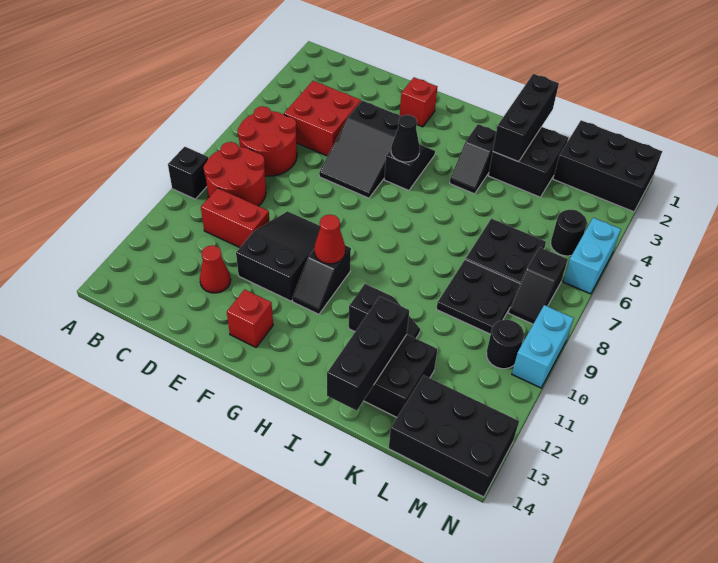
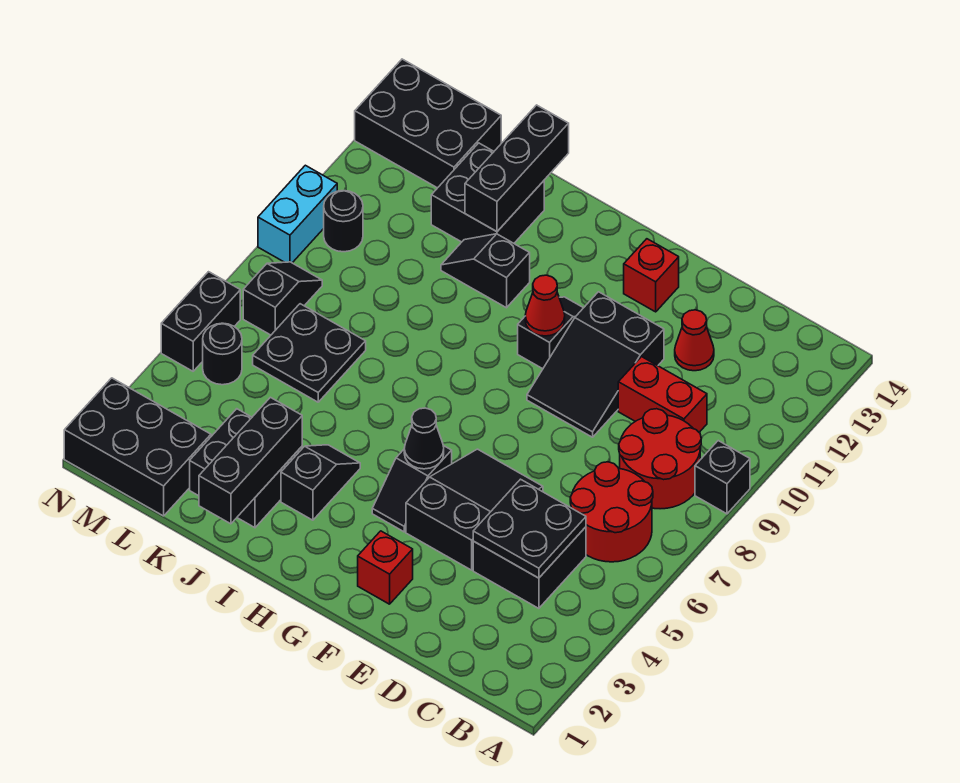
red 2x2 brick [284,81,361,156] -> black 2x2 brick [473,527,586,608]
black 2x2 plate [437,260,520,334] -> black 2x2 plate moved to [473,479,586,578]
cyan 1x2 brick [563,218,621,294] -> black 1x2 brick [161,272,240,371]

